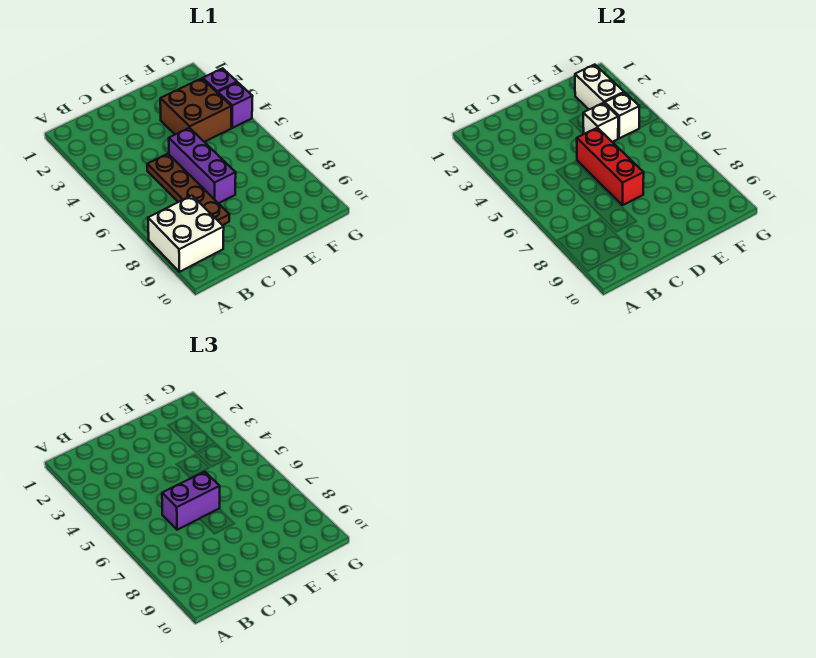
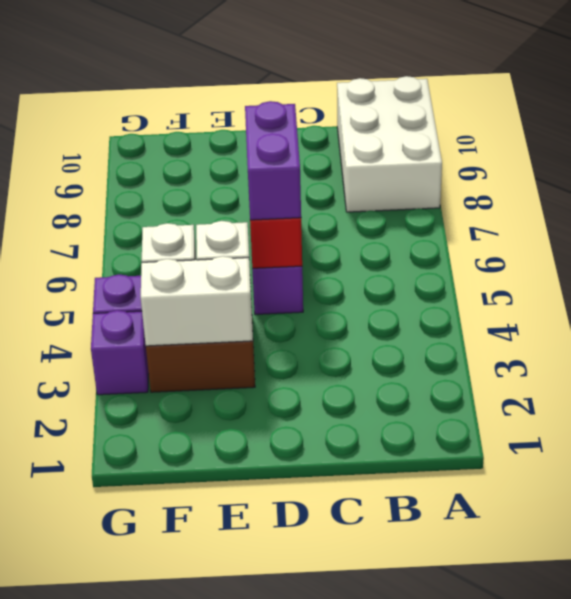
white 2x2 brick [148,196,224,272] -> white 2x3 brick [337,76,442,212]
brown 1x4 plate [147,154,229,225] -> none
purple 1x2 brick [162,472,220,530] -> purple 1x2 brick turned to [245,101,301,220]
white 1x2 brick [575,65,624,109] -> white 1x2 brick turned to [141,256,253,346]

